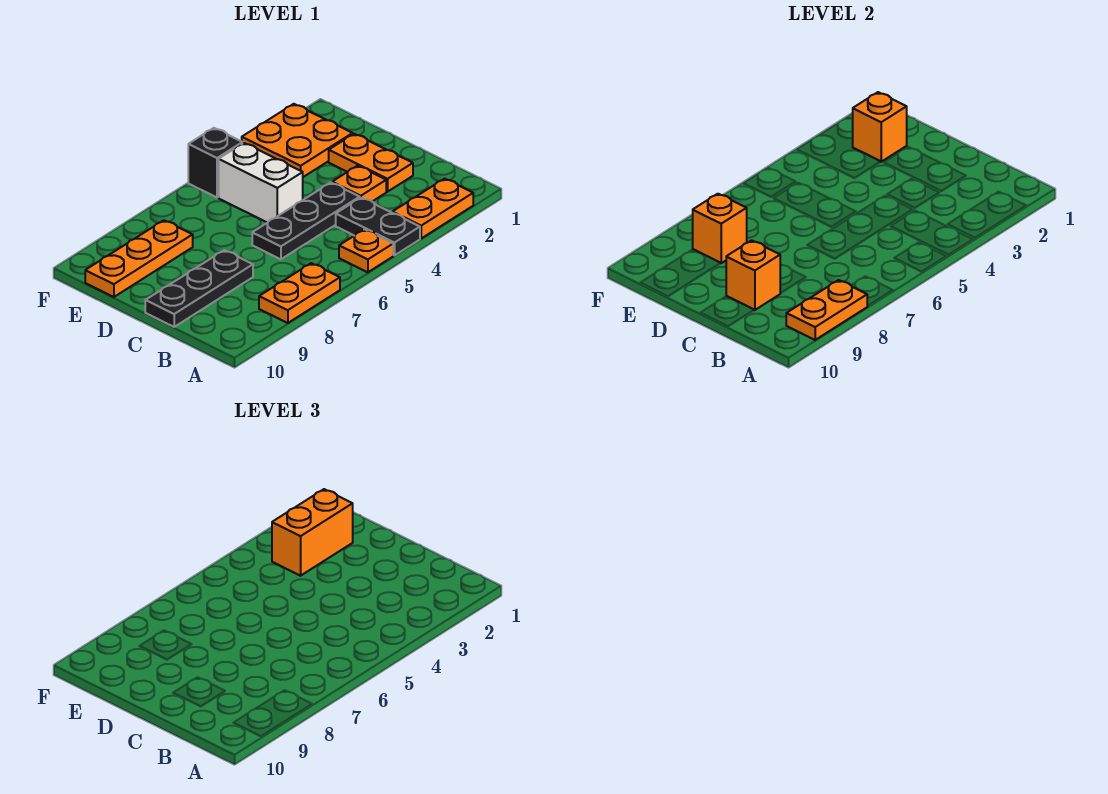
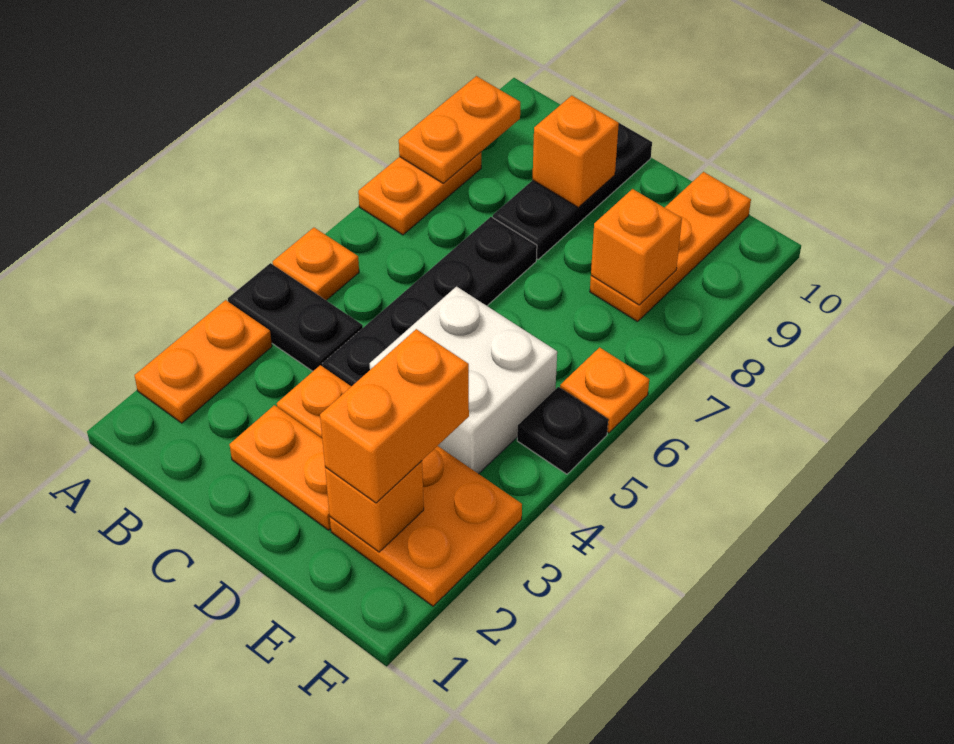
black 1x3 plate [252,183,360,259] -> black 1x4 plate [323,217,537,386]
white 1x2 brick [219,143,303,223] -> white 2x2 brick [370,287,557,474]
black 1x1 brick [188,128,242,197] -> black 1x1 plate [517,387,608,474]
none -> orange 1x1 plate [560,347,649,433]

